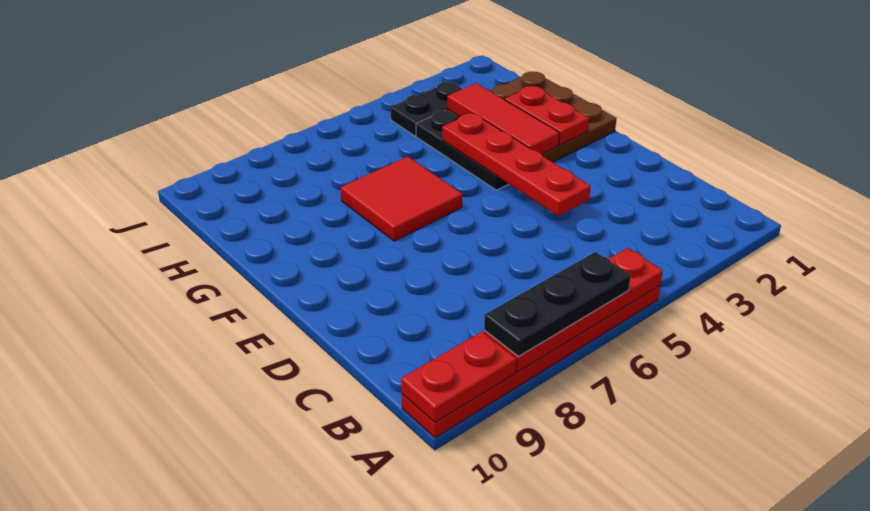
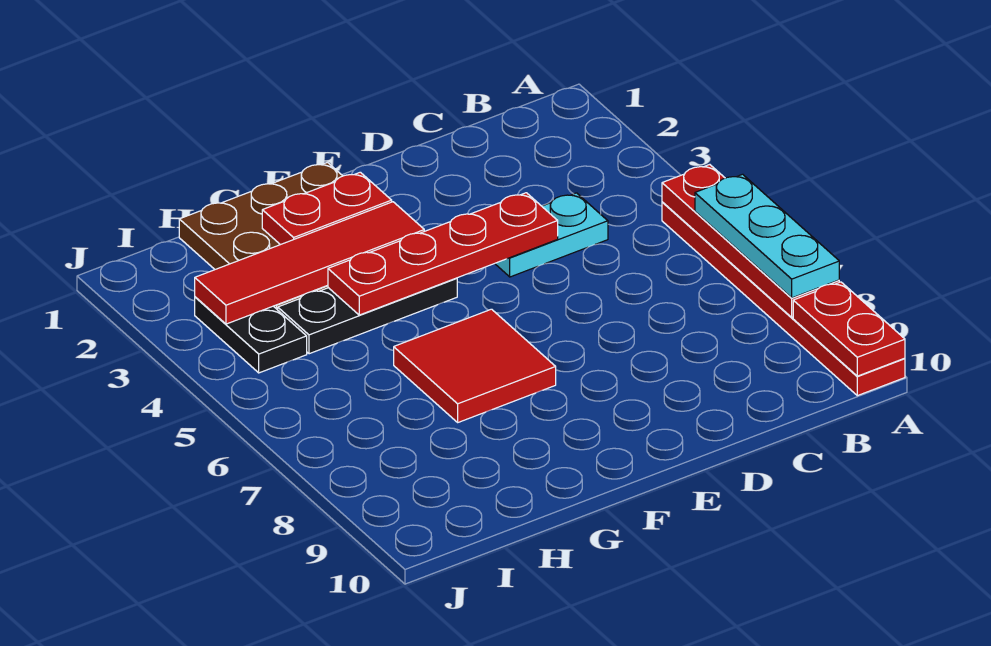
black 1x3 plate [484,252,631,356] -> cyan 1x3 plate [695,174,839,298]
none -> cyan 1x2 plate [495,193,608,277]
red 1x3 tile [447,83,559,154] -> red 1x4 tile [195,202,424,324]

